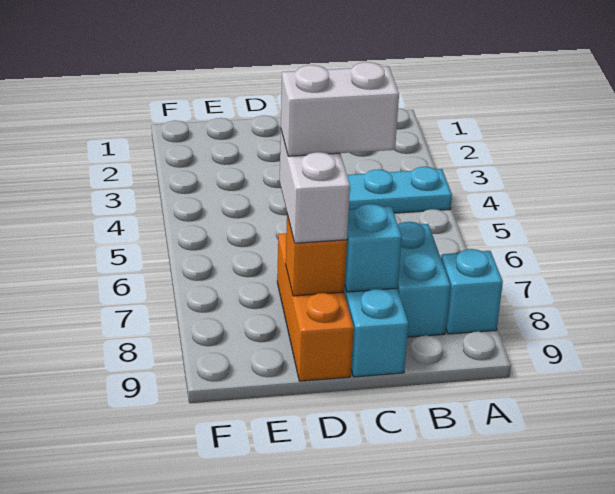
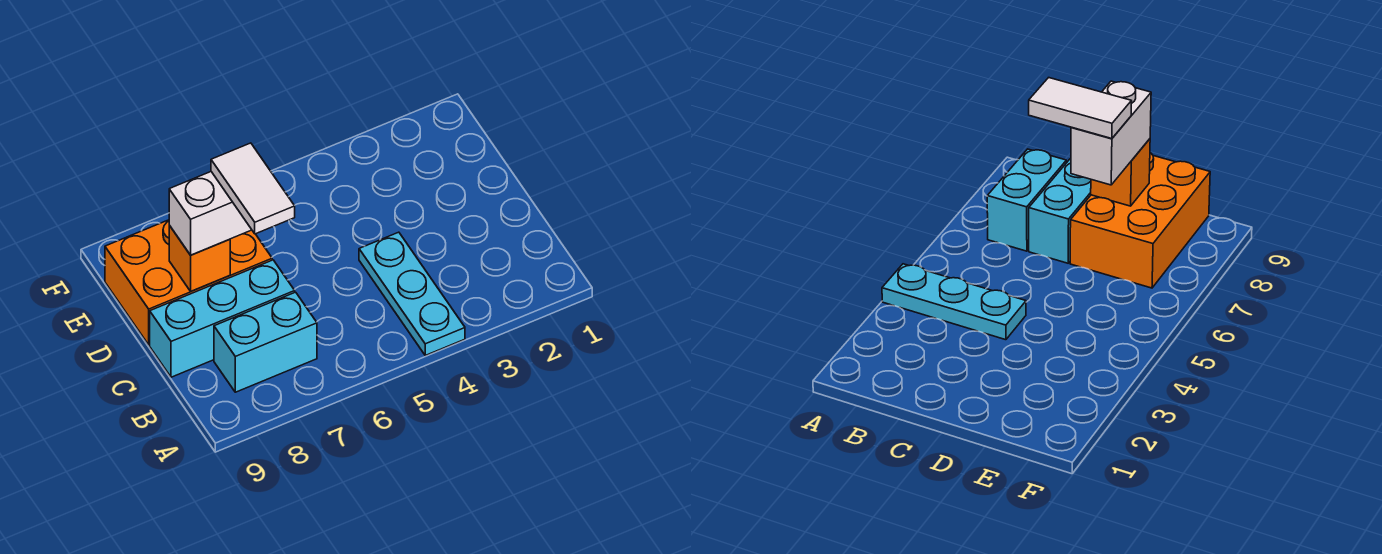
cyan 1x1 brick [441,249,503,334] -> none
white 1x2 brick [281,62,399,156] -> white 1x2 tile [211,143,295,234]
cyan 1x1 brick [345,204,402,292] -> none
orange 1x3 brick [277,233,354,381] -> orange 2x3 brick [105,220,272,345]

